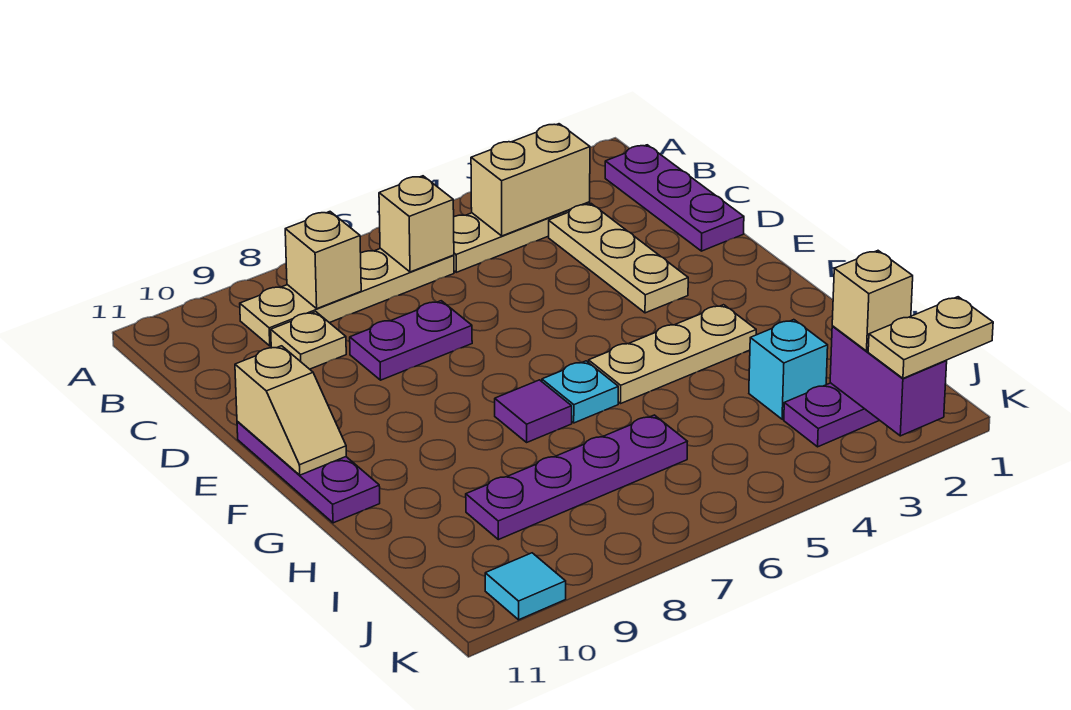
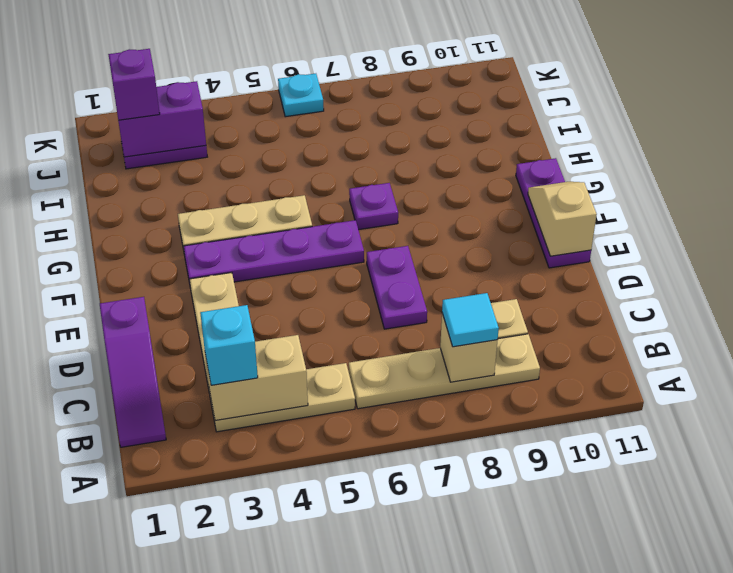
purple 1x3 plate [605,145,744,251] -> purple 1x3 slope [100,297,166,447]
tan 1x1 brick [379,176,454,272] -> none
purple 1x2 plate [350,301,472,380] -> purple 1x2 plate turned to [367,246,427,329]
cyan 1x1 plate [542,361,618,423] -> cyan 1x1 plate moved to [278,74,324,117]
purple 1x1 tile [495,380,572,442] -> purple 1x1 plate [349,183,398,230]
cyan 1x1 brick [749,320,828,419] -> cyan 1x1 brick moved to [200,305,258,385]
purple 1x4 plate [466,415,687,540] -> purple 1x4 plate moved to [183,220,364,283]
purple 1x2 brick [830,326,947,436] -> purple 1x2 brick turned to [117,81,206,157]
tan 1x1 brick [832,251,913,351] -> purple 1x1 brick [108,49,160,120]
tan 1x2 plate [868,297,993,378] -> none
cyan 1x1 tile [485,553,566,620] -> cyan 1x1 tile moved to [442,293,499,347]

